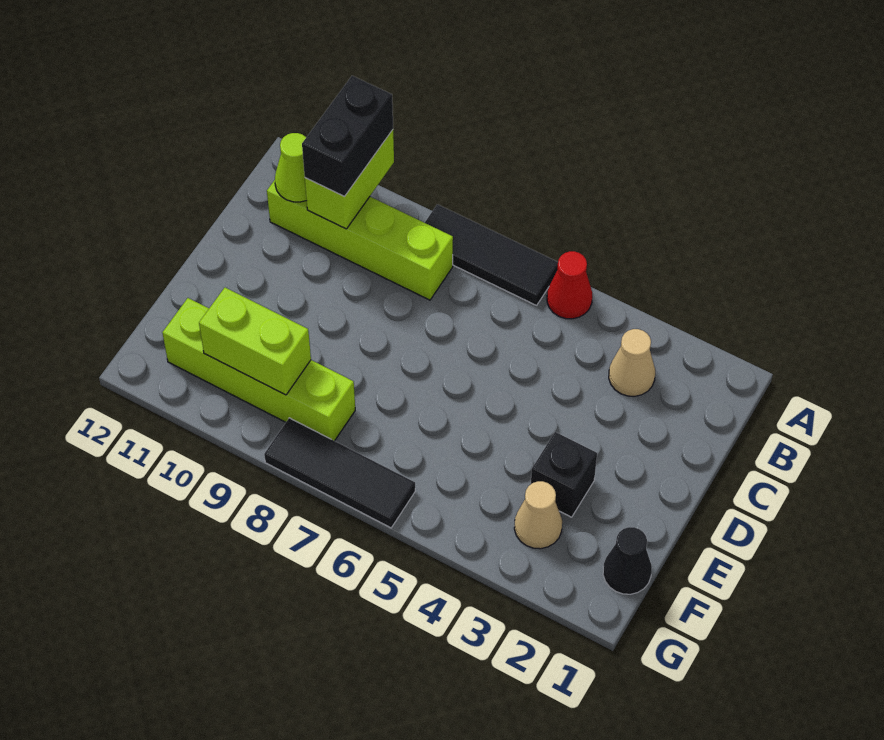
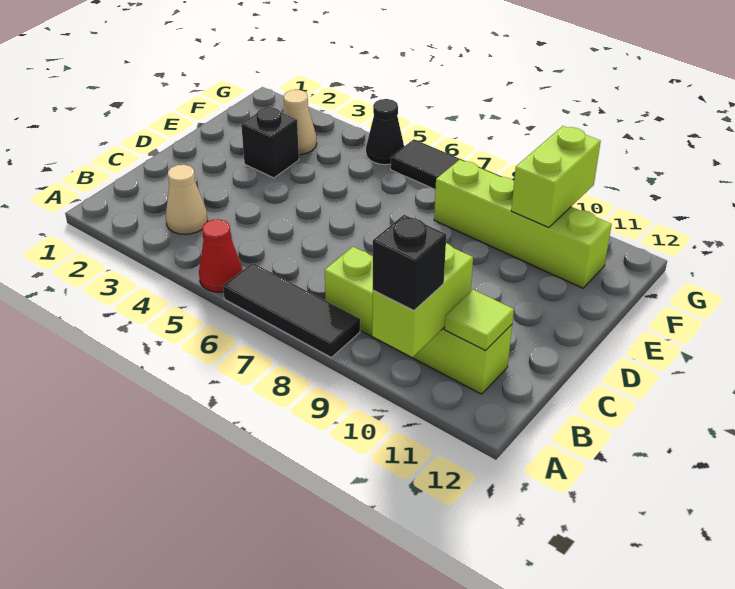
black 1x2 brick [302,76,393,197] -> black 1x1 brick [373,215,446,310]
lime 1x1 cone [275,133,307,202] -> lime 1x1 tile [445,290,514,351]
black 1x1 cone [603,527,652,594] -> black 1x1 cone moved to [366,99,404,165]
lime 1x2 brick [199,288,311,395] -> lime 1x2 brick turned to [511,126,601,228]

